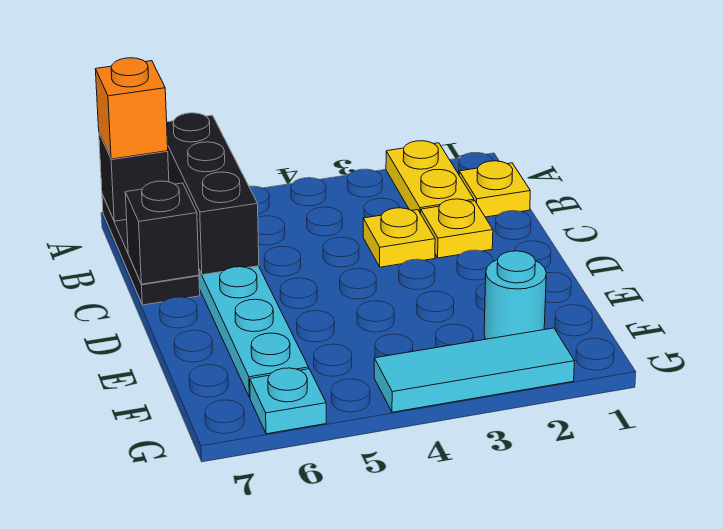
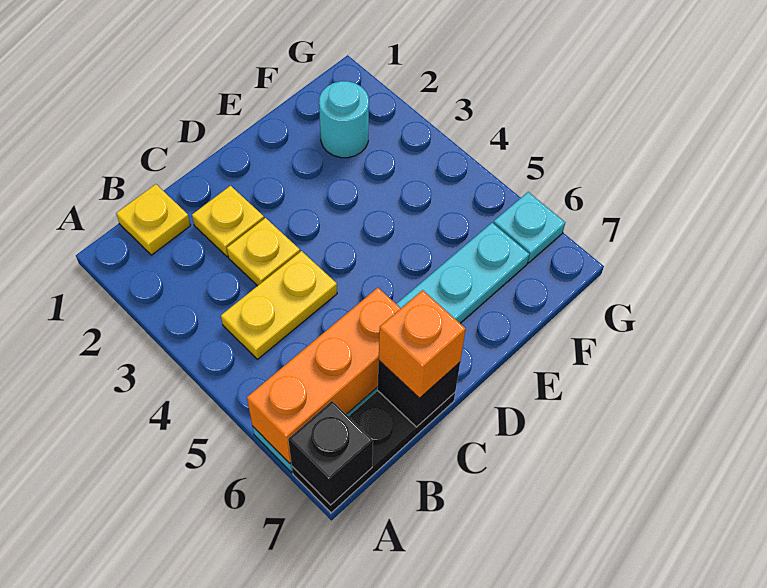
yellow 1x2 plate [386,141,474,214] -> yellow 1x2 plate moved to [221,251,337,359]
black 1x3 brick [167,113,259,275] -> orange 1x3 brick [247,288,401,463]
orange 1x1 brick [95,58,168,159] -> orange 1x1 brick moved to [379,290,466,398]
cyan 1x3 tile [374,328,574,412] -> none

